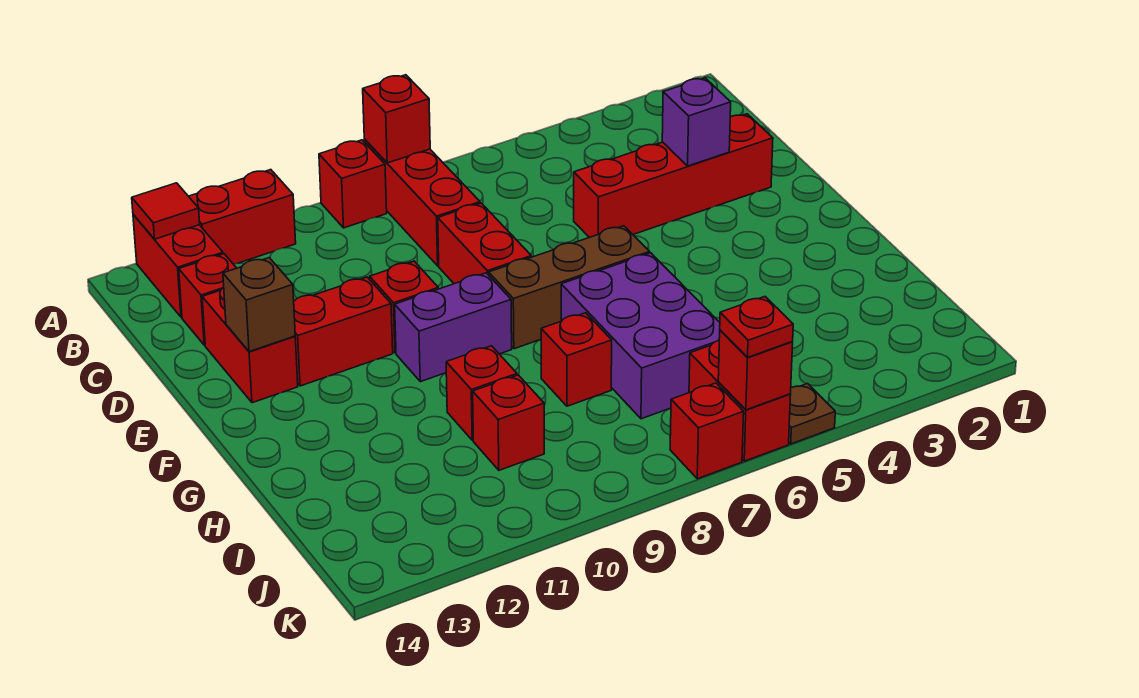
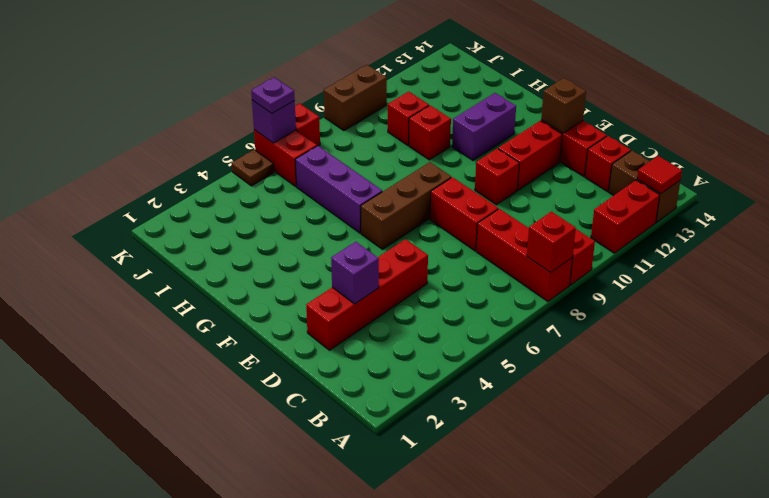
red 1x2 brick [133,215,223,317] -> brown 1x2 brick [609,151,681,223]
purple 1x2 brick [395,273,512,382] -> purple 1x2 brick moved to [452,93,516,160]
purple 2x3 brick [561,253,720,419] -> purple 1x3 brick [295,146,382,233]
red 1x1 brick [541,313,612,406] -> none
red 1x1 brick [718,330,793,410] -> purple 1x1 brick [252,100,296,143]
red 1x1 plate [720,297,793,357] -> purple 1x1 plate [251,77,295,113]
none -> brown 1x2 brick [324,65,387,131]

